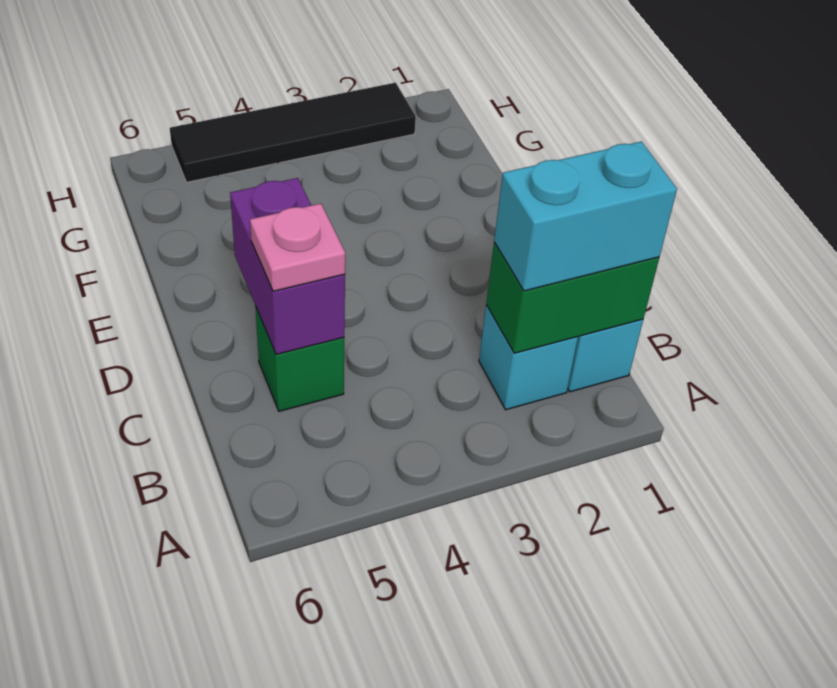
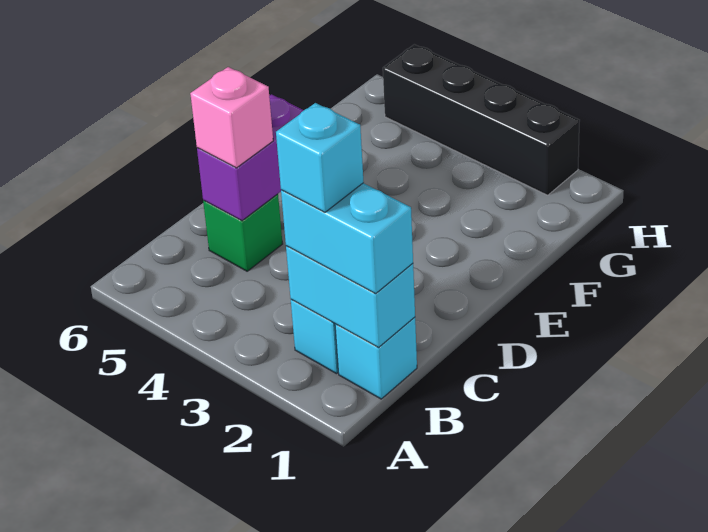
green 1x2 brick [486,242,659,353] -> cyan 1x2 brick [286,246,415,348]
none -> cyan 1x1 brick [276,103,364,212]
pink 1x1 plate [250,204,345,291] -> pink 1x1 brick [190,67,273,168]
black 1x4 tile [170,83,416,182] -> black 1x4 brick [383,44,580,195]

